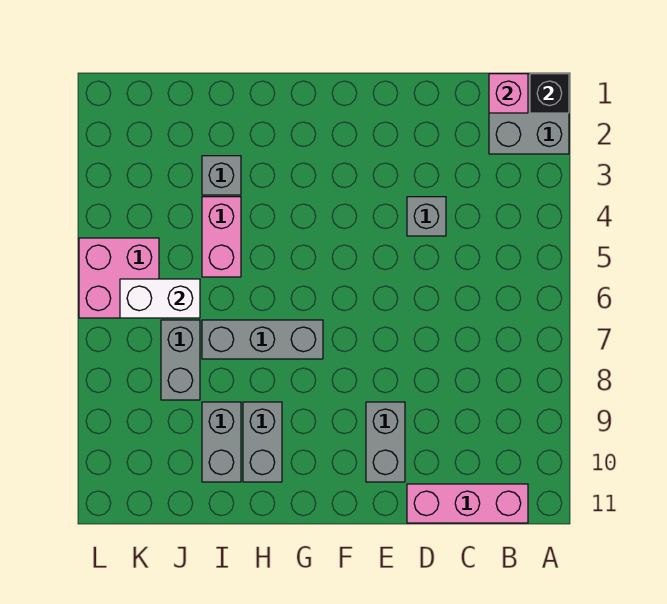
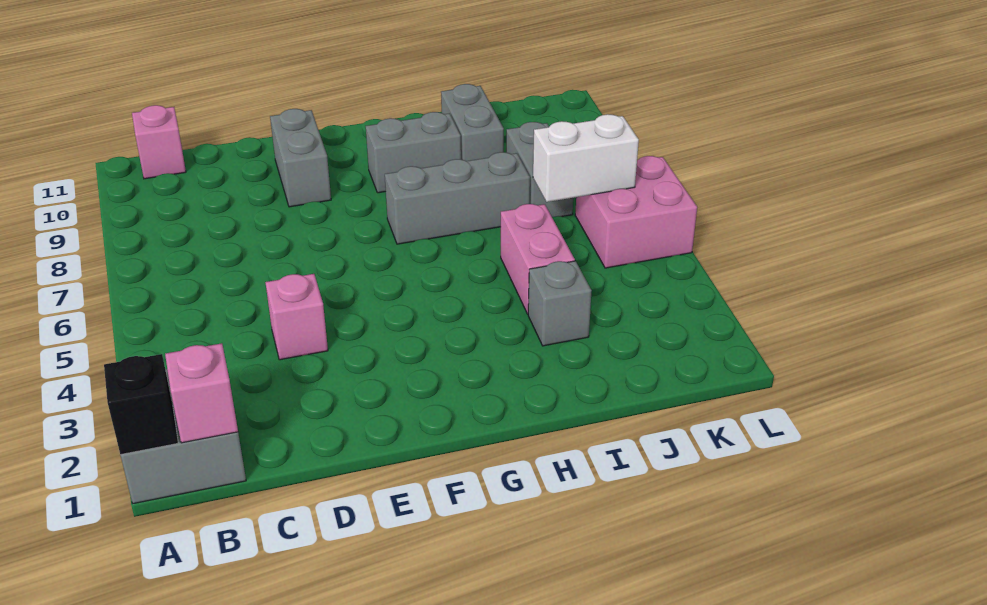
pink 1x3 brick [407,484,528,523] -> pink 1x1 brick [132,105,186,179]
grey 1x1 brick [407,197,446,236] -> pink 1x1 brick [265,274,328,360]
grey 1x2 brick [243,402,282,482] -> grey 1x2 brick turned to [366,112,461,193]

